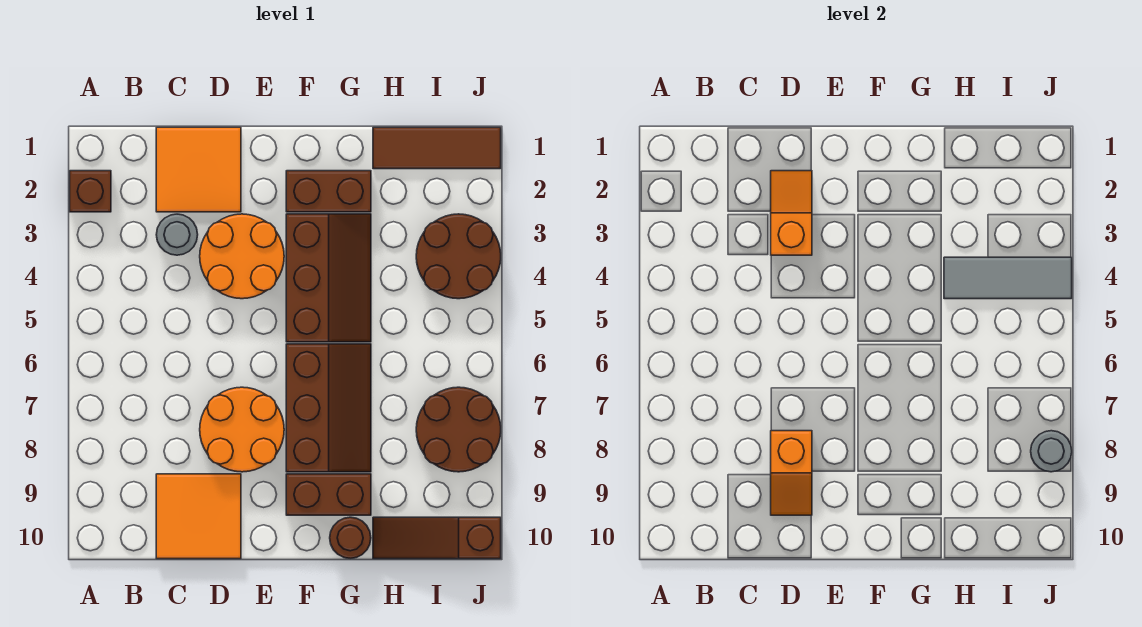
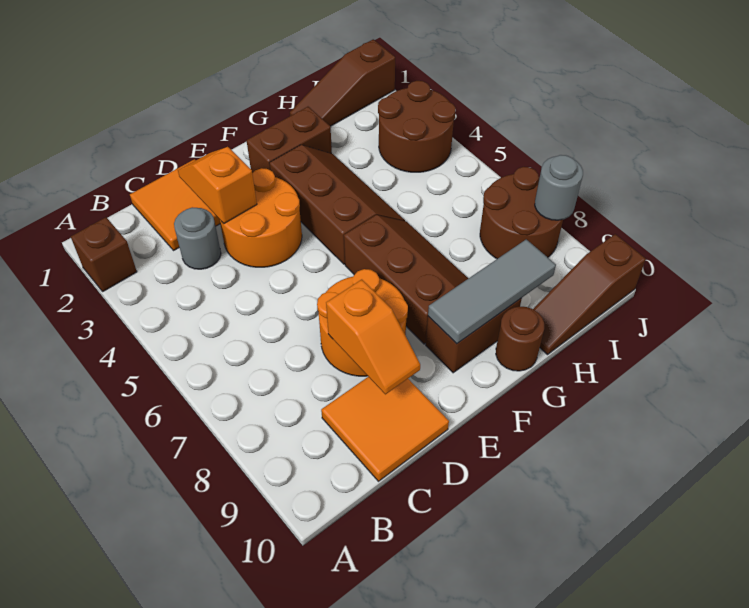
brown 1x3 tile [373,127,501,169] -> brown 1x3 slope [290,39,395,126]
grey 1x3 tile [944,257,1072,299] -> grey 1x3 tile moved to [428,239,556,344]

